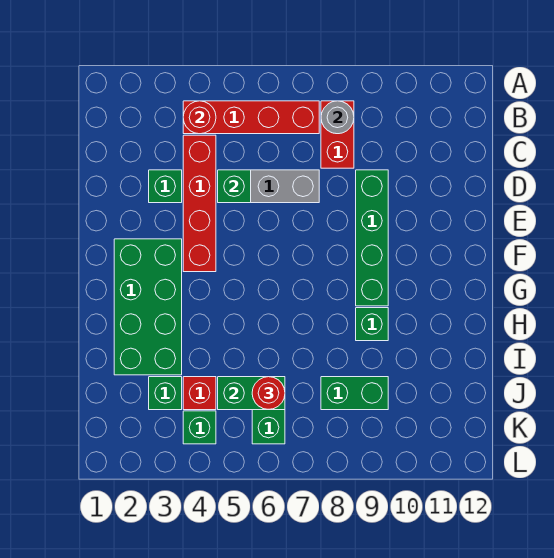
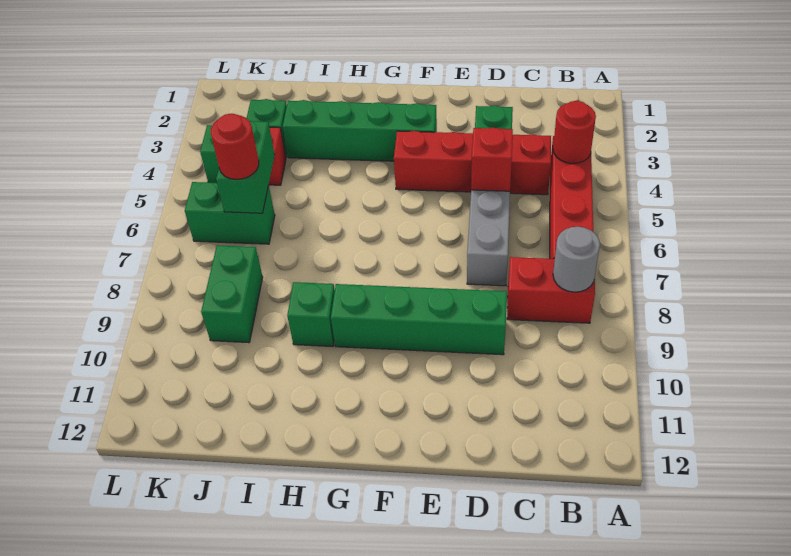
green 1x1 brick [218,170,251,203] -> red 1x1 brick [471,128,513,191]
green 2x4 brick [114,239,182,375] -> green 1x4 brick [283,100,437,161]

